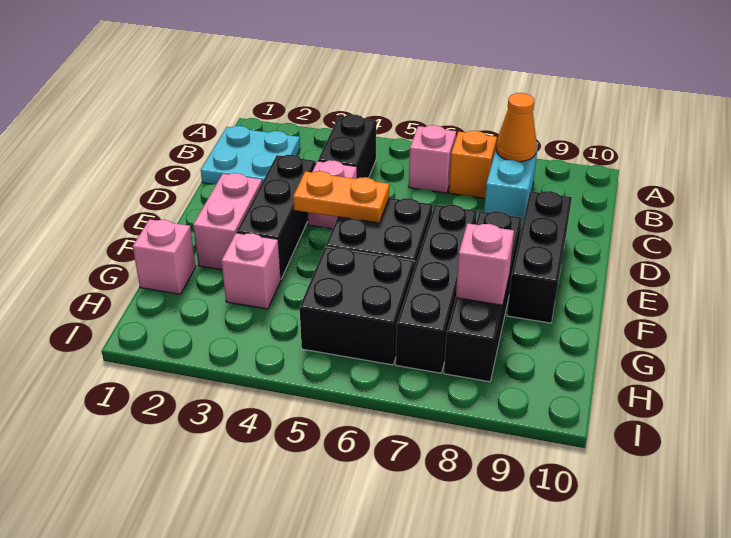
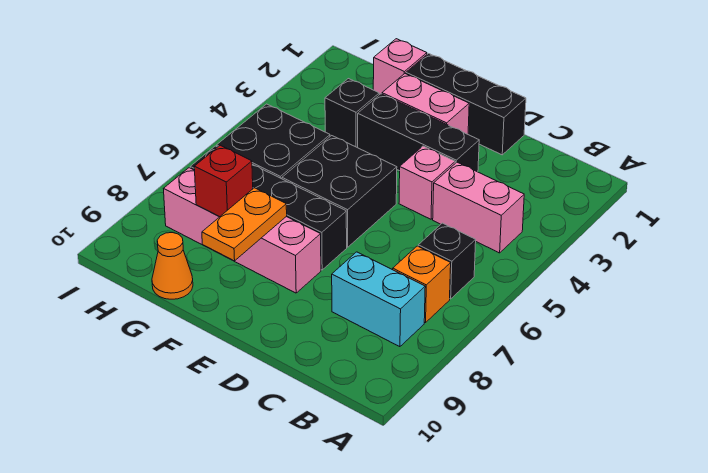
cyan 2x2 plate [201,126,300,184] -> none
black 1x2 brick [318,115,376,178] -> pink 1x2 brick [433,162,524,253]
pink 1x1 brick [409,125,456,193] -> black 1x1 brick [418,223,476,299]
orange 1x1 cone [496,93,537,162] -> orange 1x1 cone moved to [152,233,193,299]
black 1x3 brick [507,191,572,323] -> black 1x3 brick moved to [406,54,526,155]
orange 1x2 plate [293,171,389,223] -> orange 1x2 plate moved to [202,188,287,261]
black 1x4 brick [444,211,522,382] -> pink 1x4 brick [164,168,321,293]
pink 1x1 brick [221,233,281,309] -> black 1x1 brick [325,79,379,148]
pink 1x1 brick [456,223,514,305] -> red 1x1 brick [194,145,253,217]

